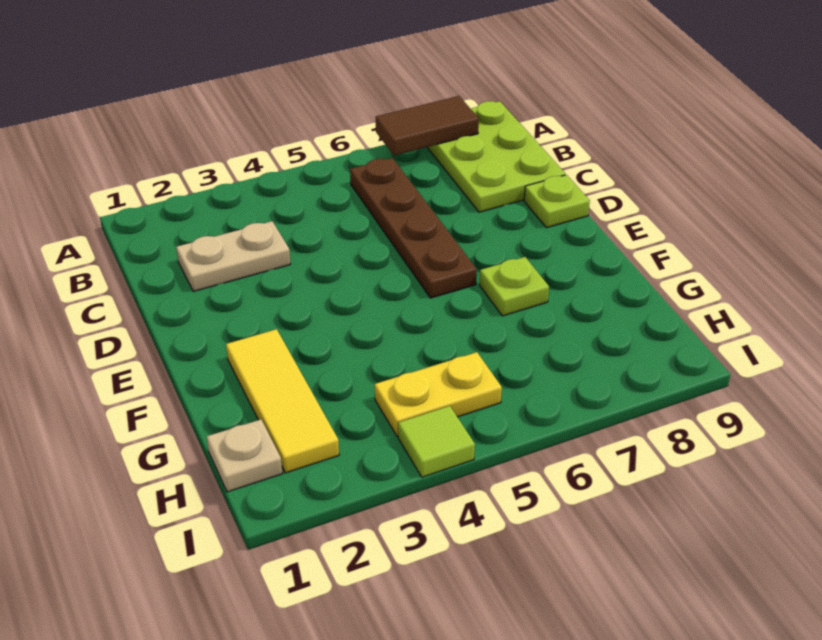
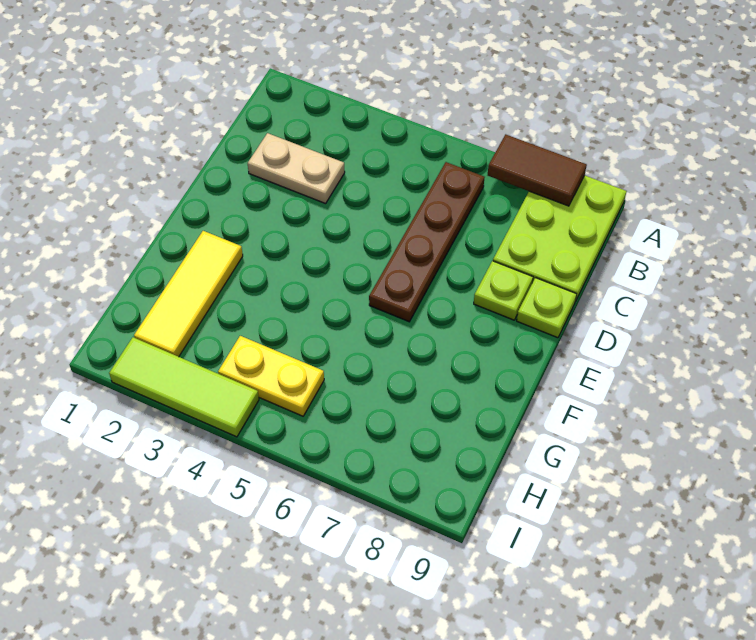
lime 1x1 plate [480,257,549,316] -> lime 1x1 plate moved to [474,261,533,320]
tan 1x1 plate [207,419,282,492] -> none
lime 1x1 tile [398,406,475,477] -> lime 1x3 tile [109,337,259,437]

